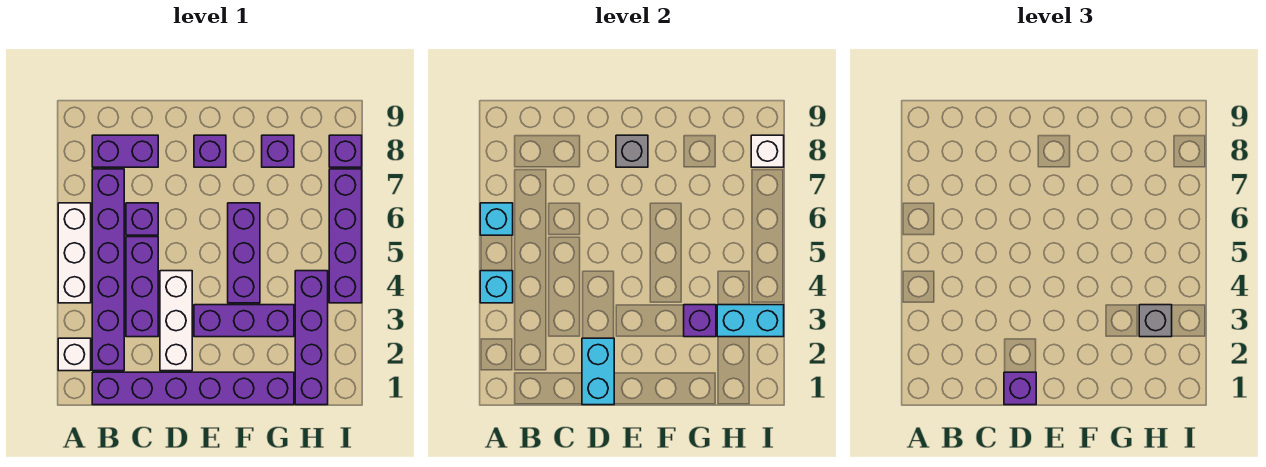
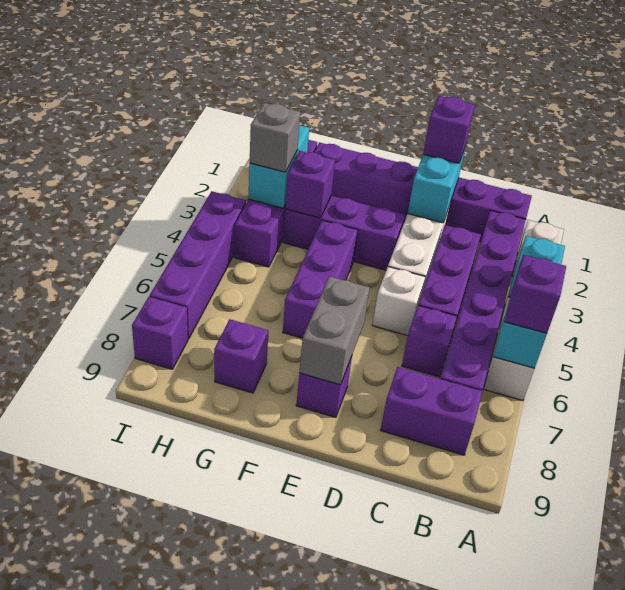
none -> purple 1x1 brick [504,255,566,333]
grey 1x1 brick [616,135,648,167] -> grey 1x2 brick [299,276,370,385]
cyan 1x2 brick [717,305,784,337] -> cyan 1x2 brick turned to [248,125,309,208]
white 1x1 brick [751,135,784,167] -> white 1x1 brick moved to [372,267,425,336]

